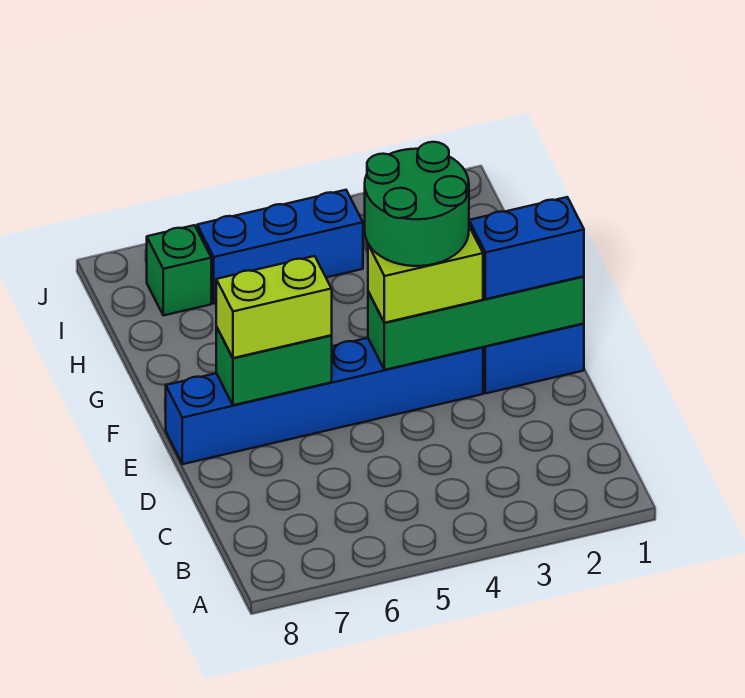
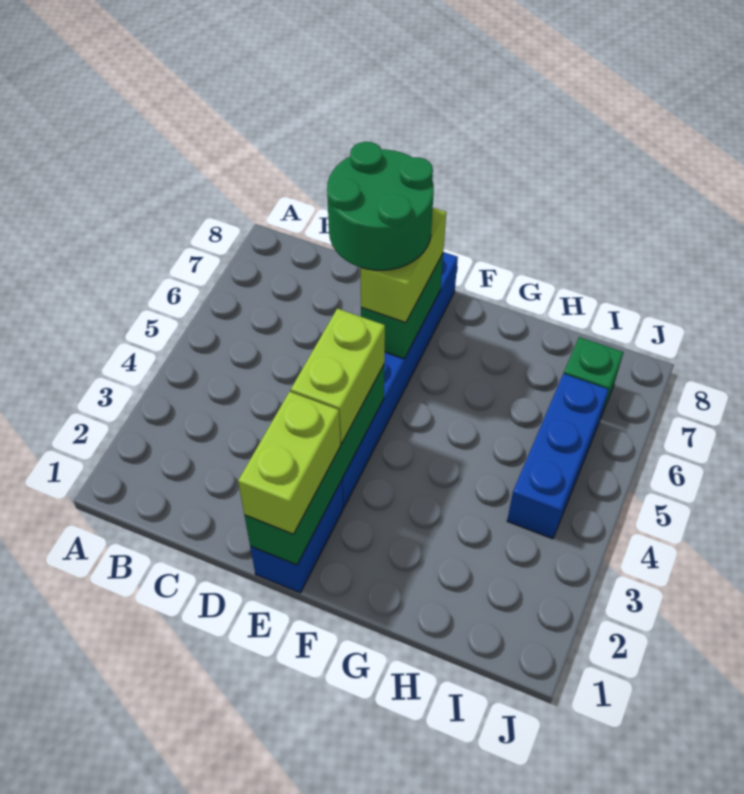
blue 1x2 brick [469,197,584,299] -> lime 1x2 brick [238,392,341,534]
green 2x2 round brick [365,142,469,266] -> green 2x2 round brick moved to [327,142,434,270]

